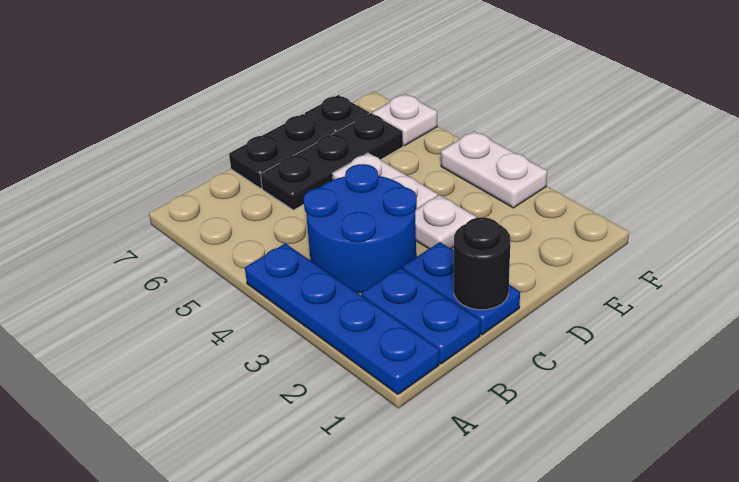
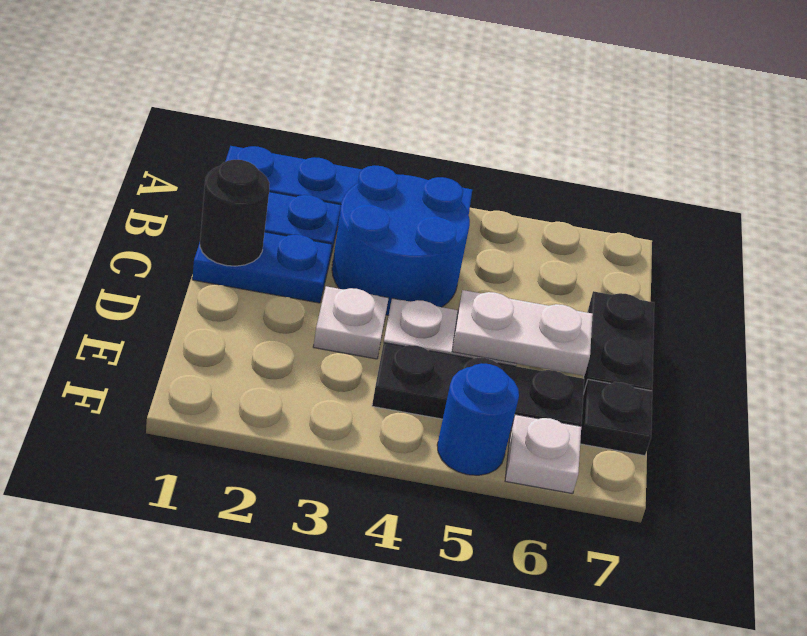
black 1x3 plate [261,113,403,210] -> black 1x3 plate turned to [372,343,584,426]
white 1x2 plate [441,131,547,208] -> white 1x2 plate moved to [452,290,593,376]
none -> blue 1x1 round brick [437,363,519,475]

